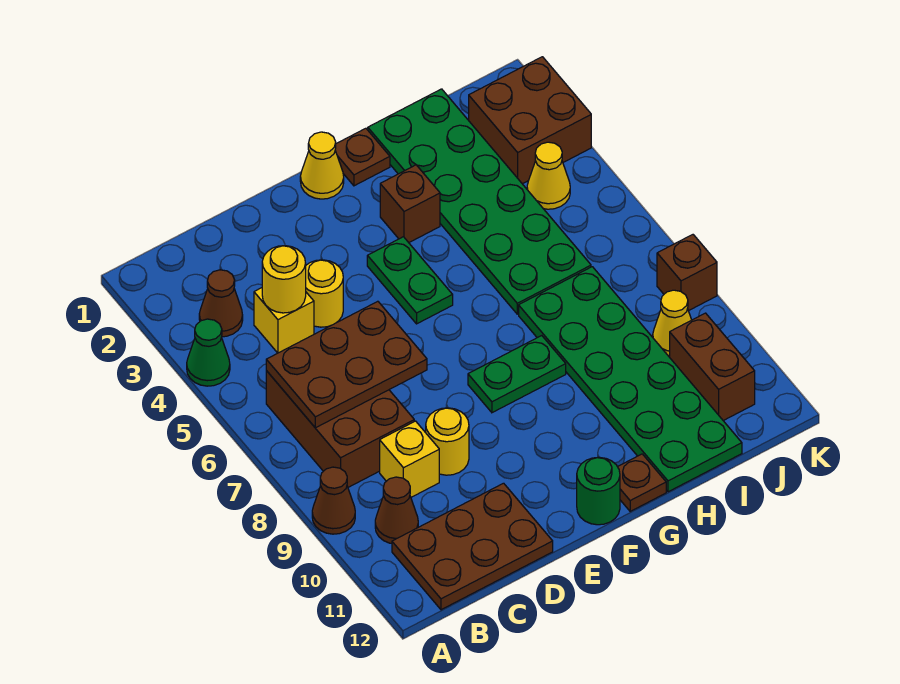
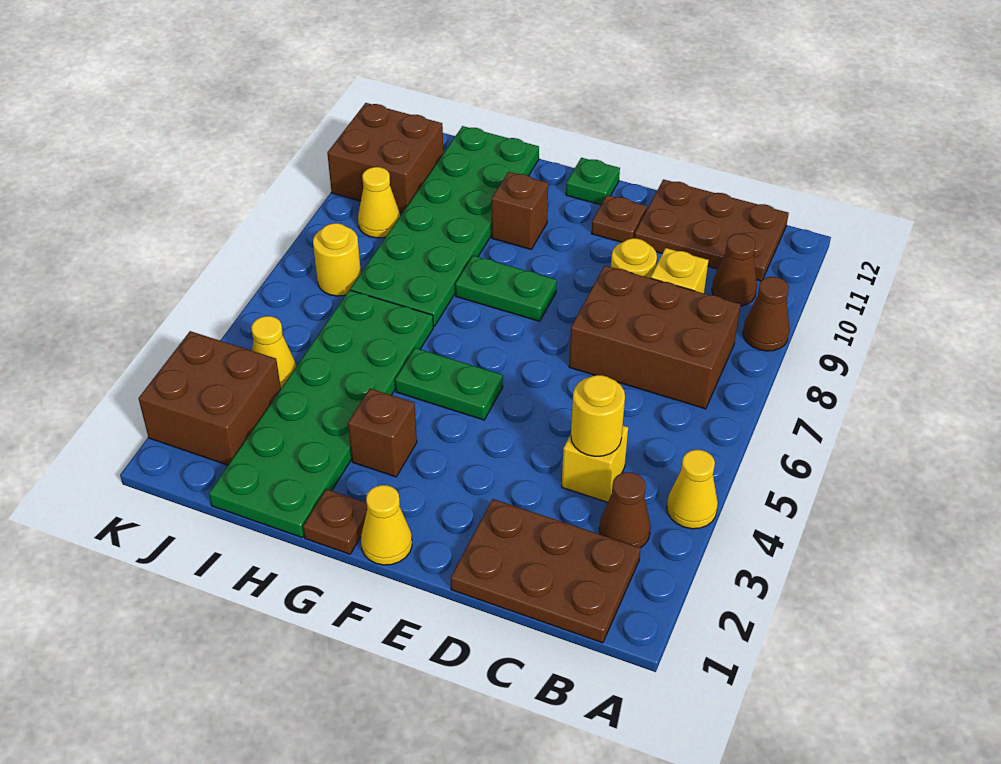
green 1x1 cone [187,319,230,386] -> yellow 1x1 cone [667,450,718,529]
brown 2x3 brick [266,371,414,487] -> brown 2x3 brick turned to [569,266,741,409]
brown 2x3 plate [266,301,427,428] -> brown 2x3 plate moved to [451,499,641,643]
yellow 1x1 round brick [306,260,343,327] -> yellow 1x1 round brick moved to [313,223,361,296]
green 1x2 plate [367,237,453,324] -> green 1x2 plate turned to [395,348,503,420]
green 1x1 round brick [577,457,620,525] -> green 1x1 plate [566,158,620,205]
brown 1x1 plate [618,454,666,511] -> brown 1x1 plate moved to [591,195,647,242]
brown 1x2 brick [670,313,755,421] -> brown 2x2 brick [327,103,443,213]
brown 1x1 brick [657,235,717,311] -> brown 1x1 brick moved to [492,172,548,249]

